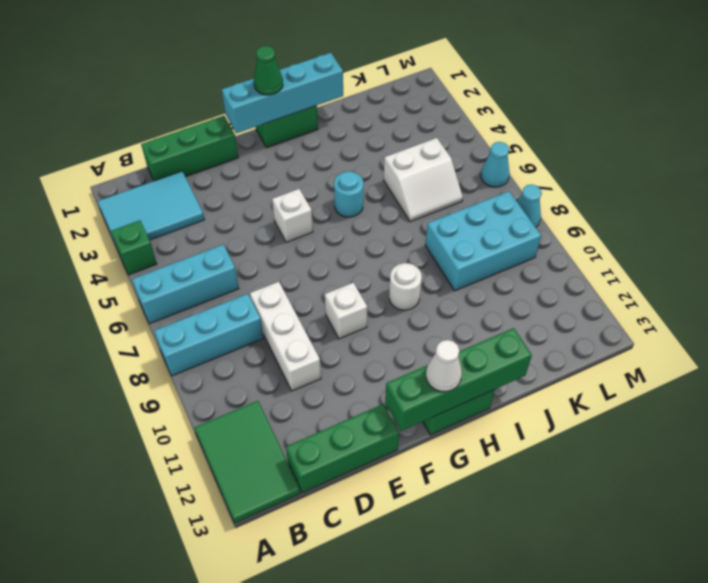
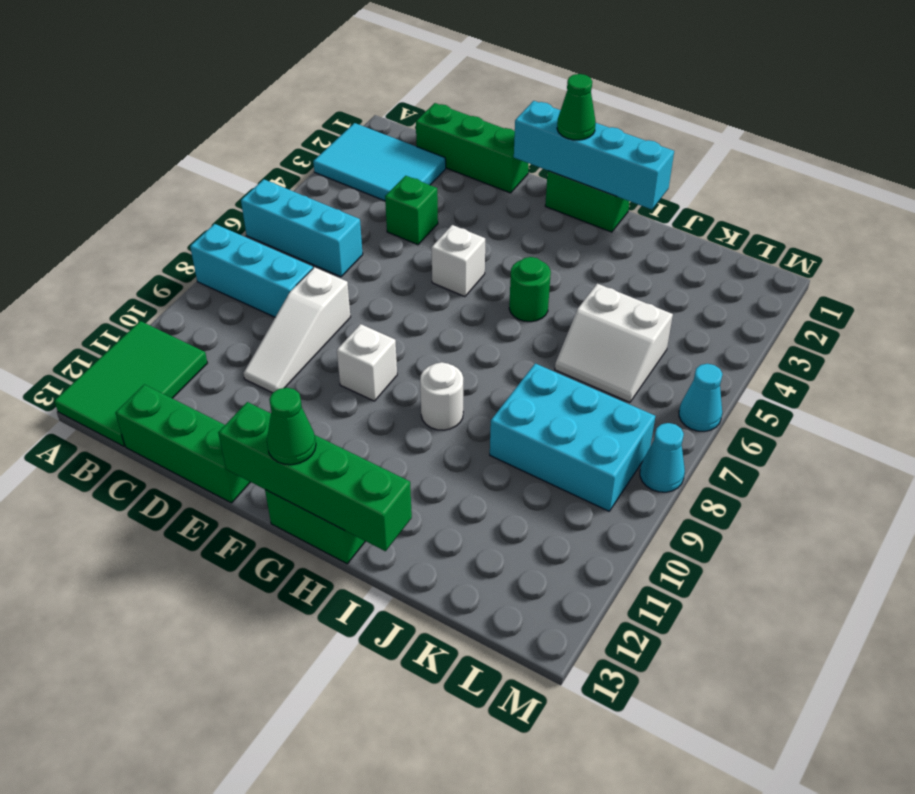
green 1x1 brick [111,220,157,275] -> green 1x1 brick moved to [385,176,438,245]
white 1x3 brick [250,282,321,391] -> white 1x3 slope [243,267,350,393]
white 1x1 cone [426,340,462,392] -> green 1x1 cone [267,388,316,465]
cyan 1x1 round brick [334,172,363,217] -> green 1x1 round brick [509,257,551,322]

